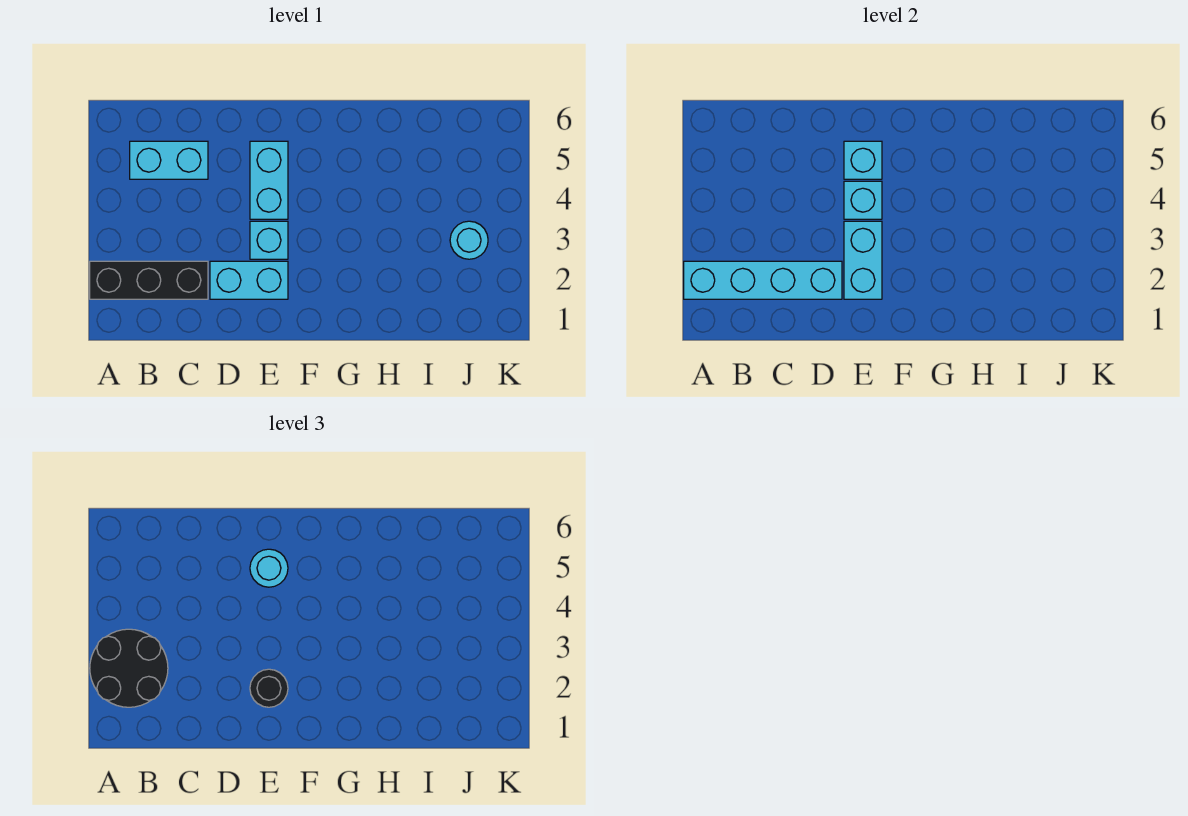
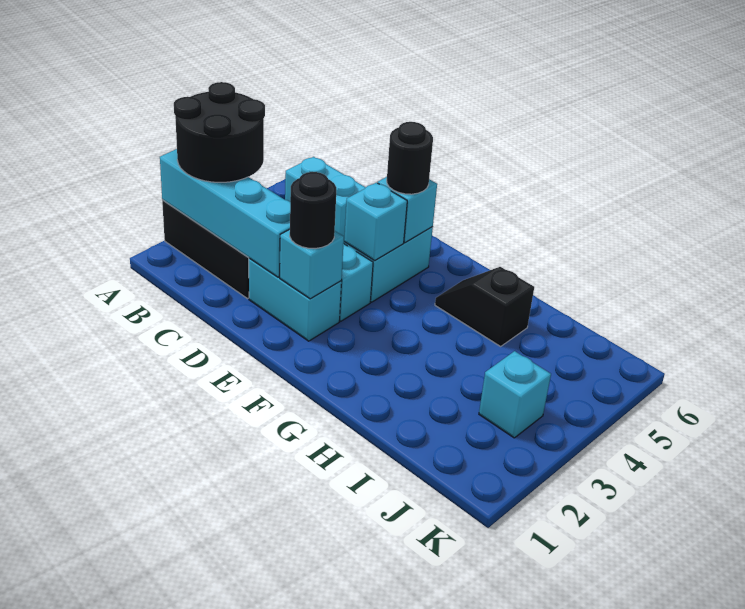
cyan 1x2 brick [844,221,882,299] -> cyan 1x1 brick [280,229,344,299]
cyan 1x1 round brick [250,549,288,587] -> black 1x1 round brick [387,122,433,194]
none -> black 1x2 slope [435,267,534,346]
cyan 1x1 round brick [450,221,488,259] -> cyan 1x1 brick [479,351,551,438]

